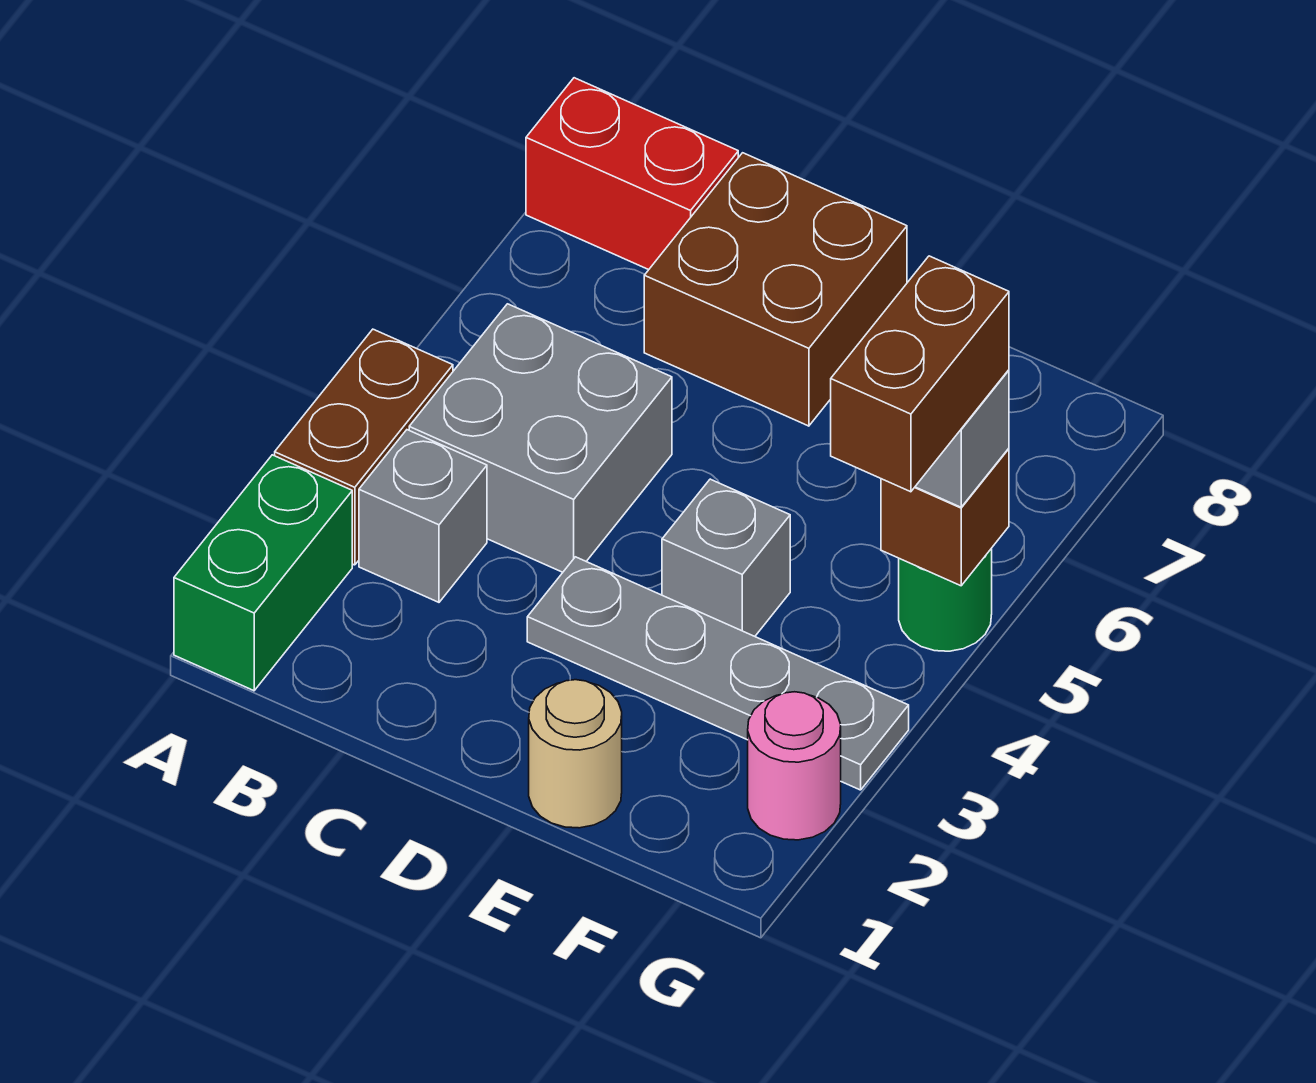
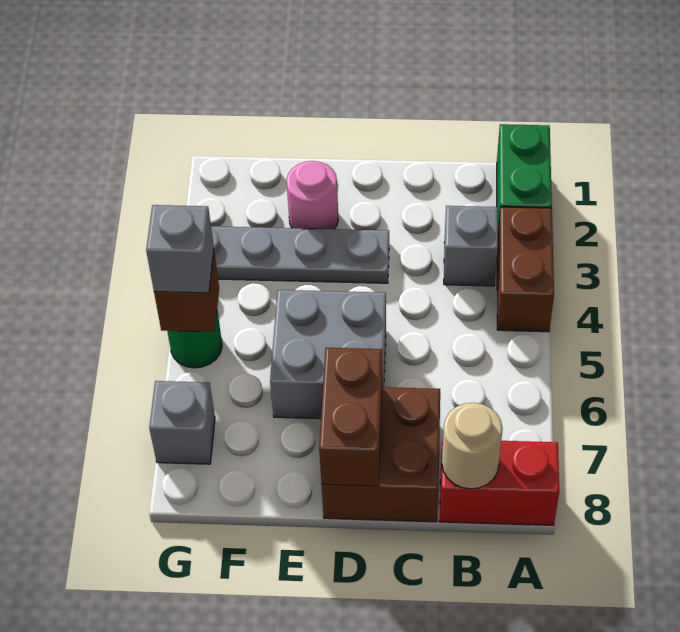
grey 2x2 brick [409,304,672,572] -> grey 2x2 brick moved to [270,290,386,419]
tan 1x1 round brick [529,680,622,828] -> tan 1x1 round brick moved to [442,403,503,489]
grey 1x1 brick [662,479,790,636] -> grey 1x1 brick moved to [149,381,215,464]
pink 1x1 round brick [748,692,841,840] -> pink 1x1 round brick moved to [286,161,338,229]
brown 1x2 brick [831,256,1009,492] -> brown 1x2 brick moved to [319,348,382,486]

